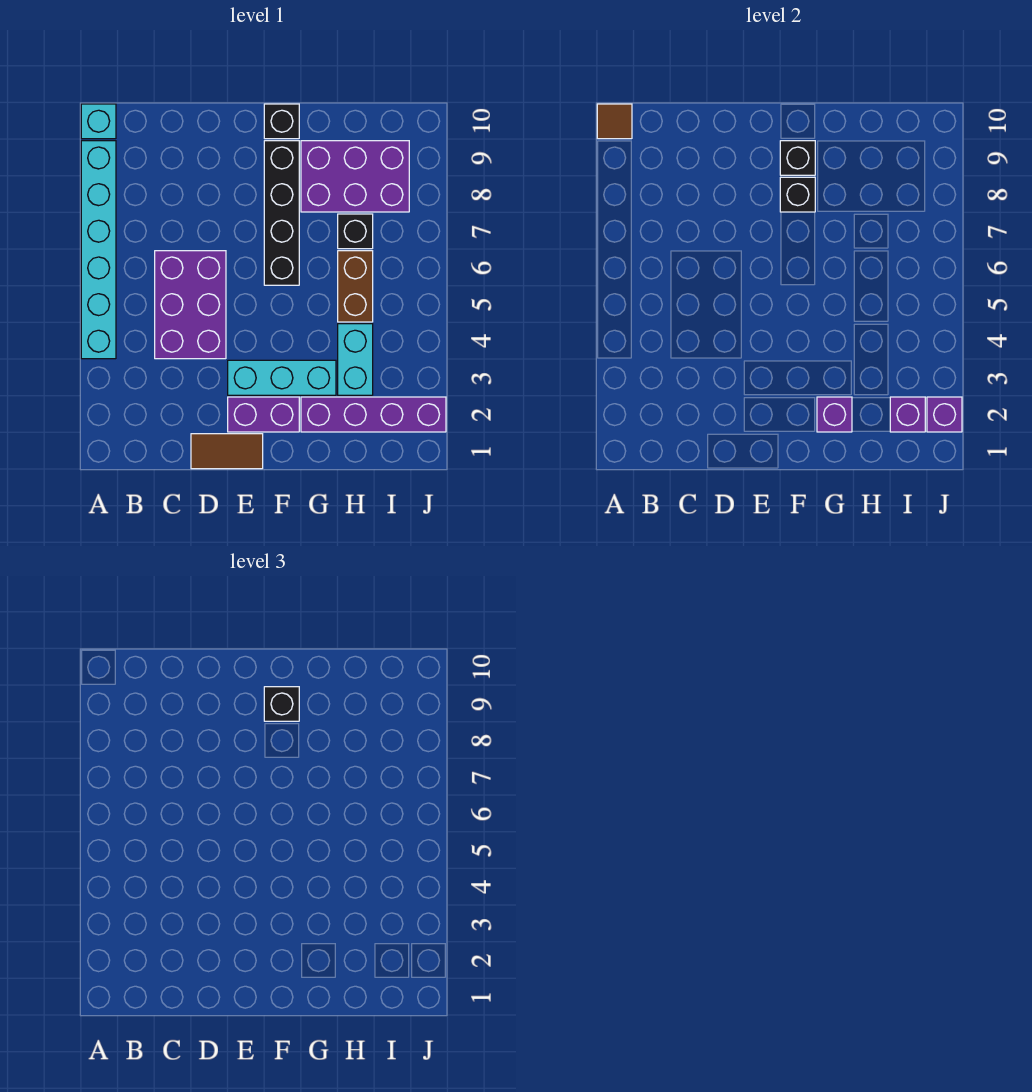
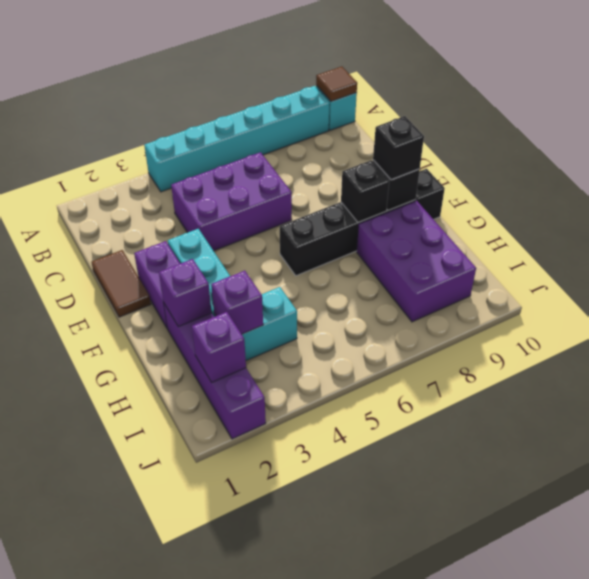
brown 1x2 brick [338,251,373,322] -> none
black 1x1 brick [338,214,373,249] -> none
purple 1x1 brick [927,397,962,432] -> purple 1x1 brick moved to [211,271,263,334]

